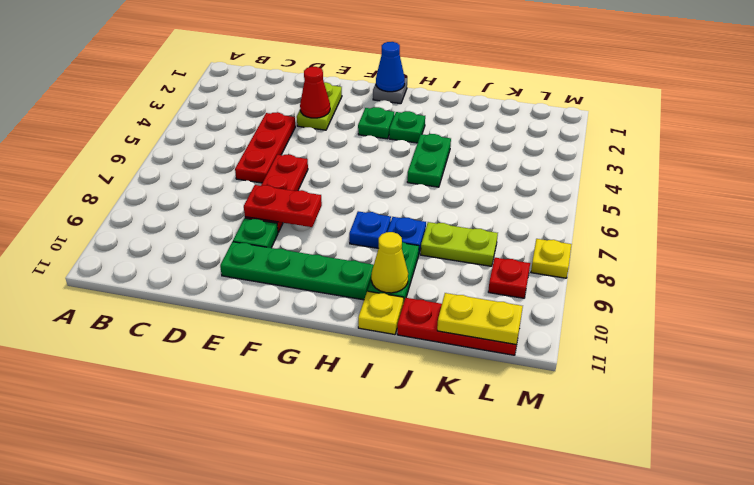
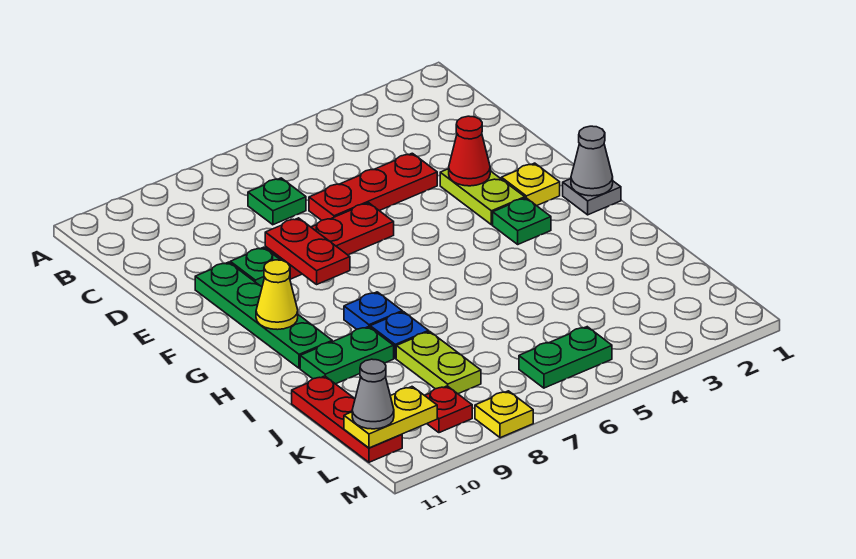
lime 1x2 plate [297,82,342,130] -> lime 1x2 plate turned to [440,169,525,225]
blue 1x1 cone [376,42,405,92] -> grey 1x1 cone [571,126,613,196]
green 1x1 plate [389,111,425,143] -> green 1x1 plate moved to [248,178,306,225]
green 1x2 plate [407,134,451,187] -> green 1x2 plate moved to [519,327,612,388]
yellow 1x1 cone [371,232,408,293] -> yellow 1x1 cone moved to [256,260,298,330]
yellow 1x1 plate [358,291,403,335] -> yellow 1x1 plate moved to [501,163,560,206]
yellow 1x2 plate [437,293,523,345] -> yellow 1x2 plate turned to [344,387,437,448]
none -> grey 1x1 cone [352,359,394,429]

